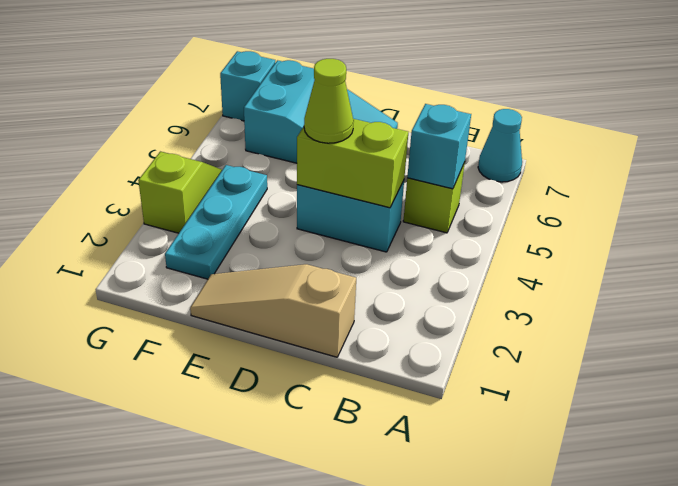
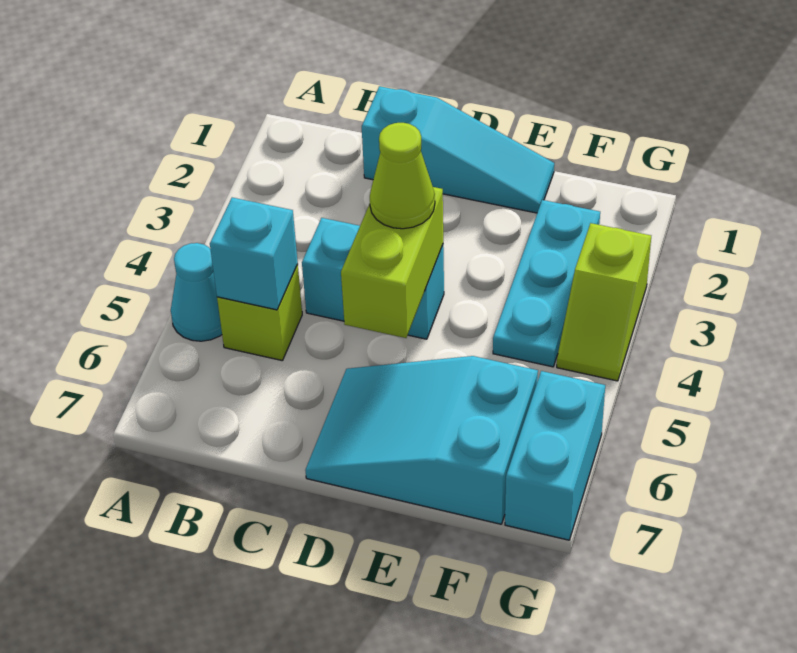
cyan 1x1 cone [478,109,522,182] -> cyan 1x1 cone moved to [171,243,222,341]
tan 1x3 slope [190,264,356,357] -> cyan 1x3 slope [362,86,554,213]
lime 1x2 brick [297,119,408,208] -> lime 1x2 brick turned to [341,187,443,338]
cyan 1x1 brick [220,51,275,121] -> cyan 1x2 brick [505,371,605,540]

